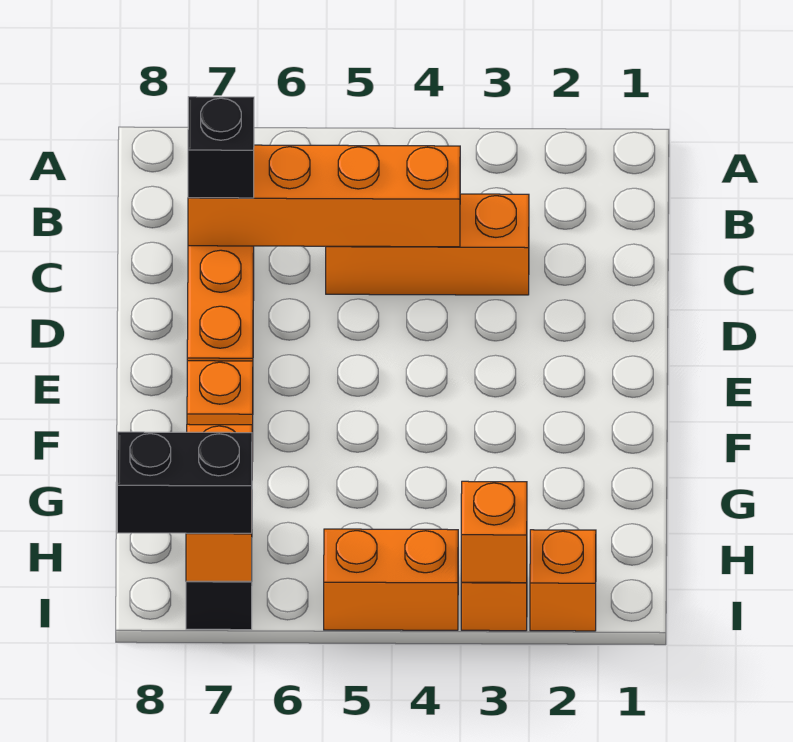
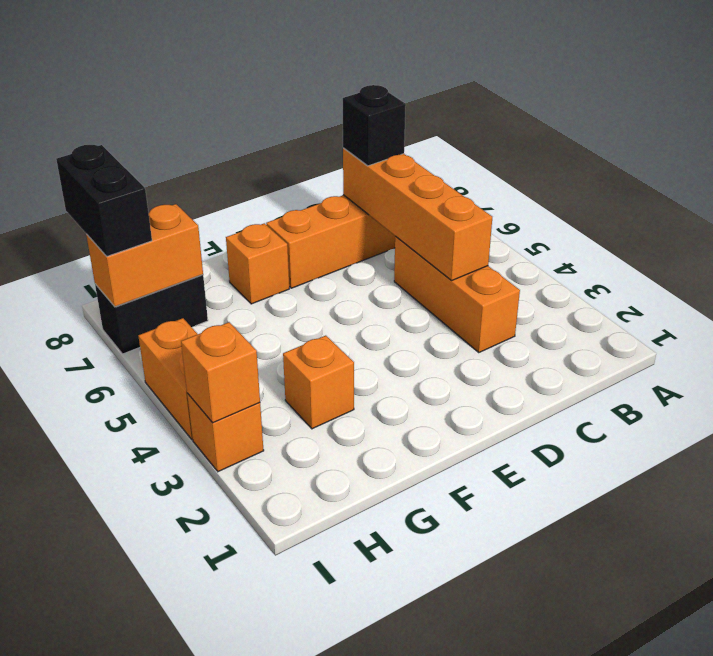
orange 1x1 brick [530,530,596,631] -> orange 1x1 brick moved to [283,336,354,429]

